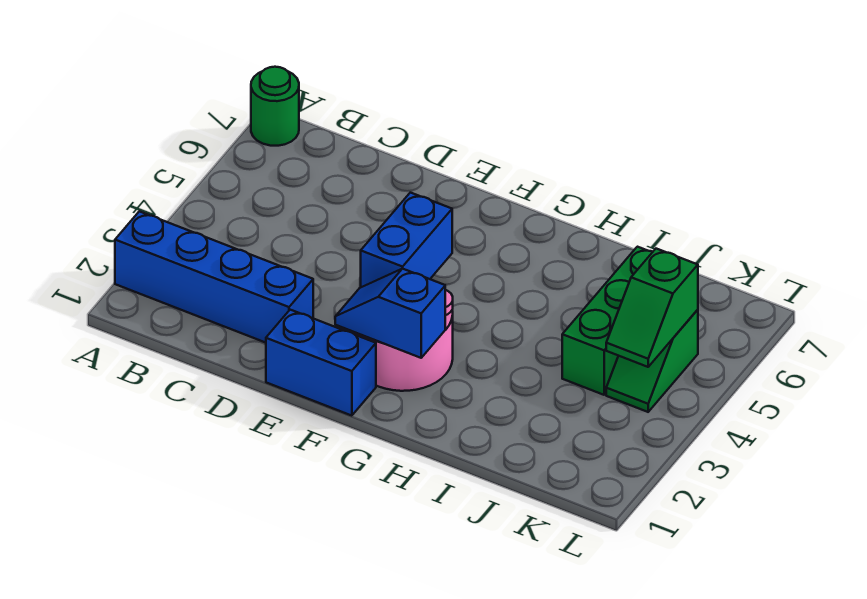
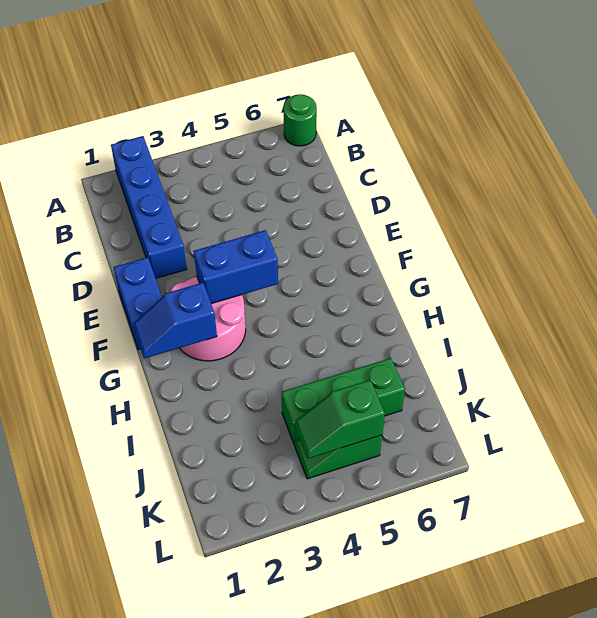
blue 1x2 slope [335,269,445,358] -> blue 1x2 slope turned to [133,283,217,358]

